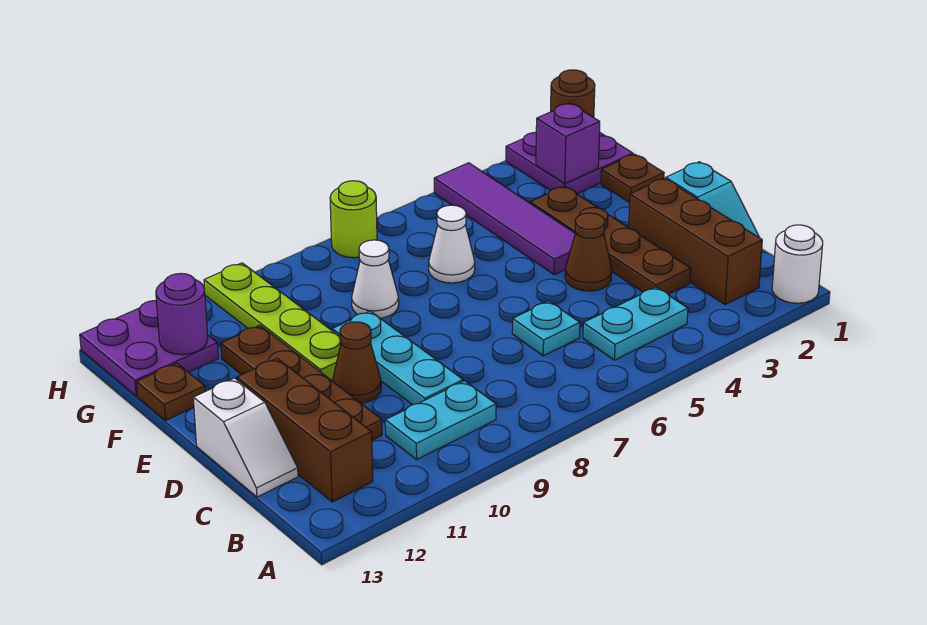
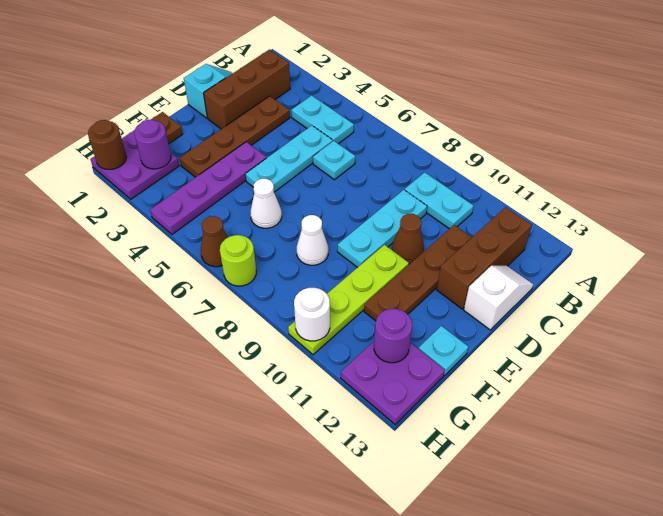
white 1x1 round brick [772,225,823,303] -> white 1x1 round brick moved to [294,288,330,341]
none -> cyan 1x3 plate [245,125,333,192]
brown 1x1 cone [565,213,612,291] -> brown 1x1 cone moved to [201,216,228,267]
purple 1x4 tile [434,163,575,275] -> purple 1x4 plate [150,142,266,234]
brown 1x1 plate [136,363,205,421] -> cyan 1x1 plate [419,326,468,376]
purple 1x1 brick [536,103,600,184] -> purple 1x1 round brick [134,120,171,169]

